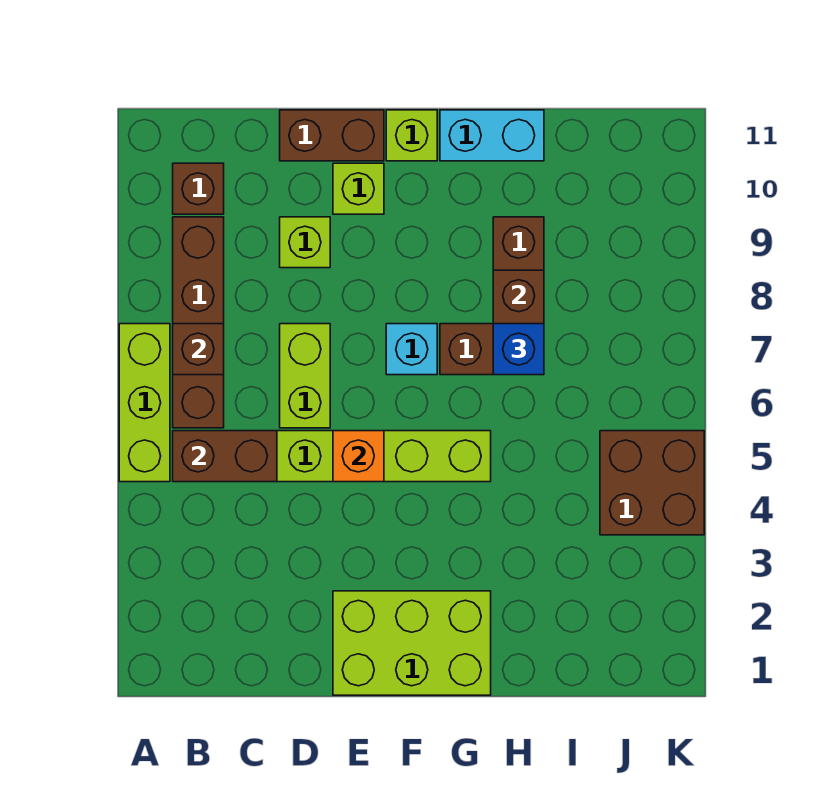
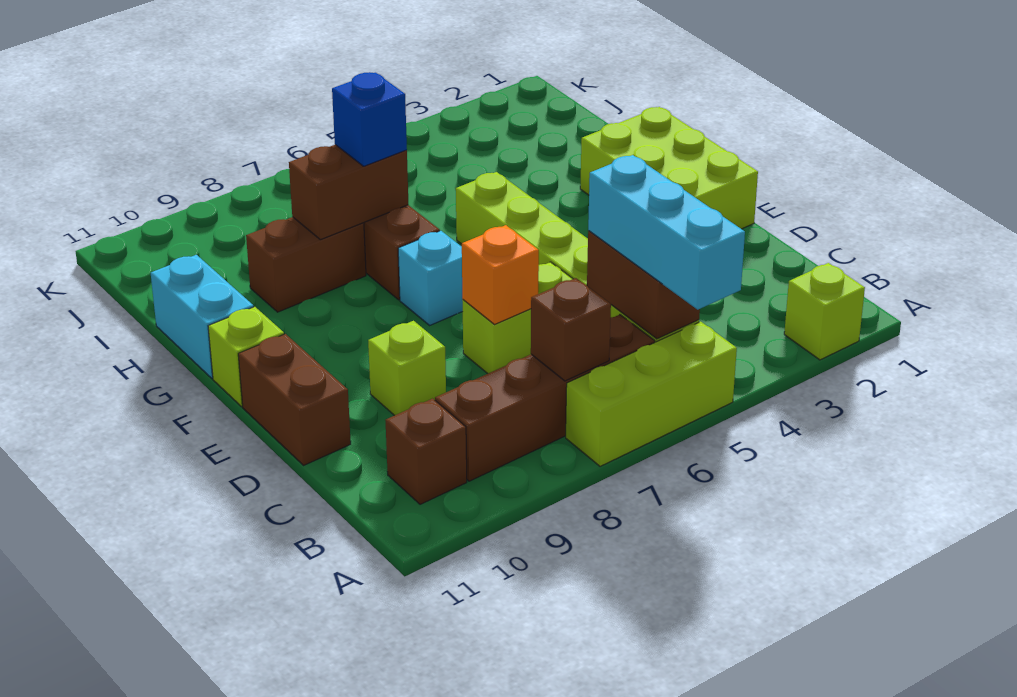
none -> cyan 1x3 brick [588,155,745,310]
orange 1x1 brick [333,431,384,482] -> orange 1x1 brick moved to [462,225,539,325]
lime 1x1 brick [333,163,384,214] -> lime 1x1 brick moved to [784,263,865,360]
brown 2x2 brick [600,431,704,535] -> none

